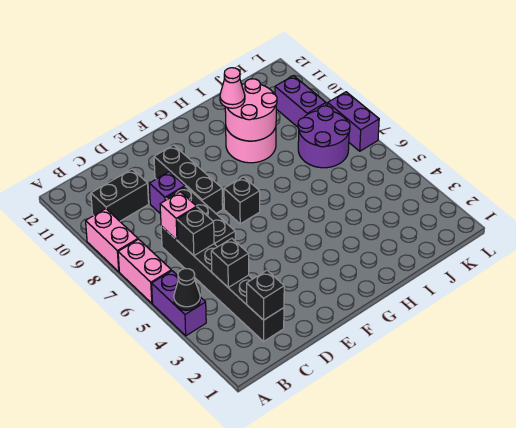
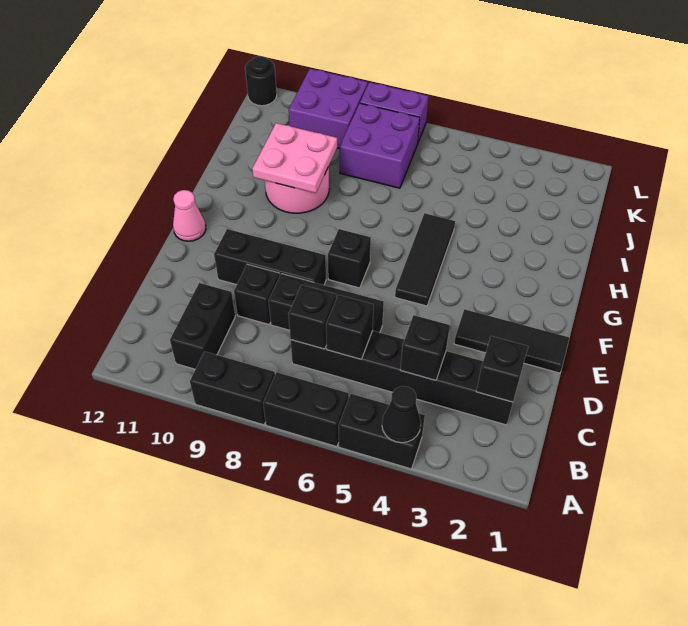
purple 1x2 brick [152,271,206,336] -> black 1x2 brick [339,394,425,469]
pink 1x2 brick [118,239,171,303] -> black 1x2 brick [263,372,349,447]
pink 1x2 brick [86,209,138,272] -> black 1x2 brick [190,351,275,425]
pink 1x1 brick [160,192,197,240] -> black 1x1 brick [289,285,336,349]
purple 1x1 brick [149,172,185,214] -> black 1x1 brick [234,265,279,324]
none -> black 1x3 tile [454,309,569,373]
none -> black 1x3 tile [395,213,455,306]
pink 2x2 round brick [225,79,277,141] -> pink 2x2 plate [252,123,338,193]
pink 1x1 cone [220,68,245,108] -> pink 1x1 cone moved to [173,190,206,241]
purple 2x2 round brick [298,106,350,168] -> purple 2x2 brick [340,103,420,188]
purple 1x2 brick [275,76,326,127] -> purple 2x2 brick [289,69,368,149]
none -> black 1x1 round brick [245,56,277,106]

